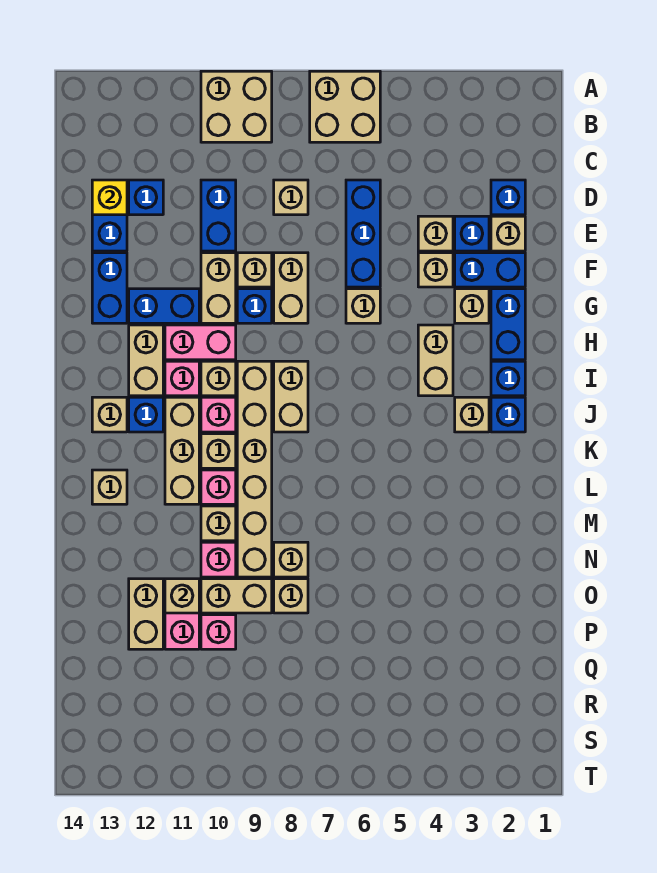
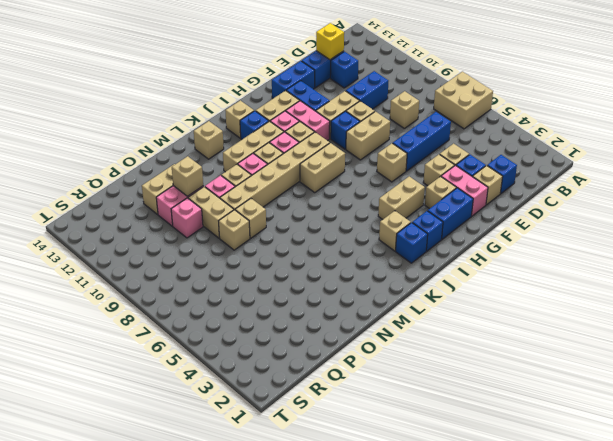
tan 2x2 brick [201,71,272,142] -> none
blue 1x2 brick [455,253,525,287] -> pink 1x2 brick [441,165,488,216]

